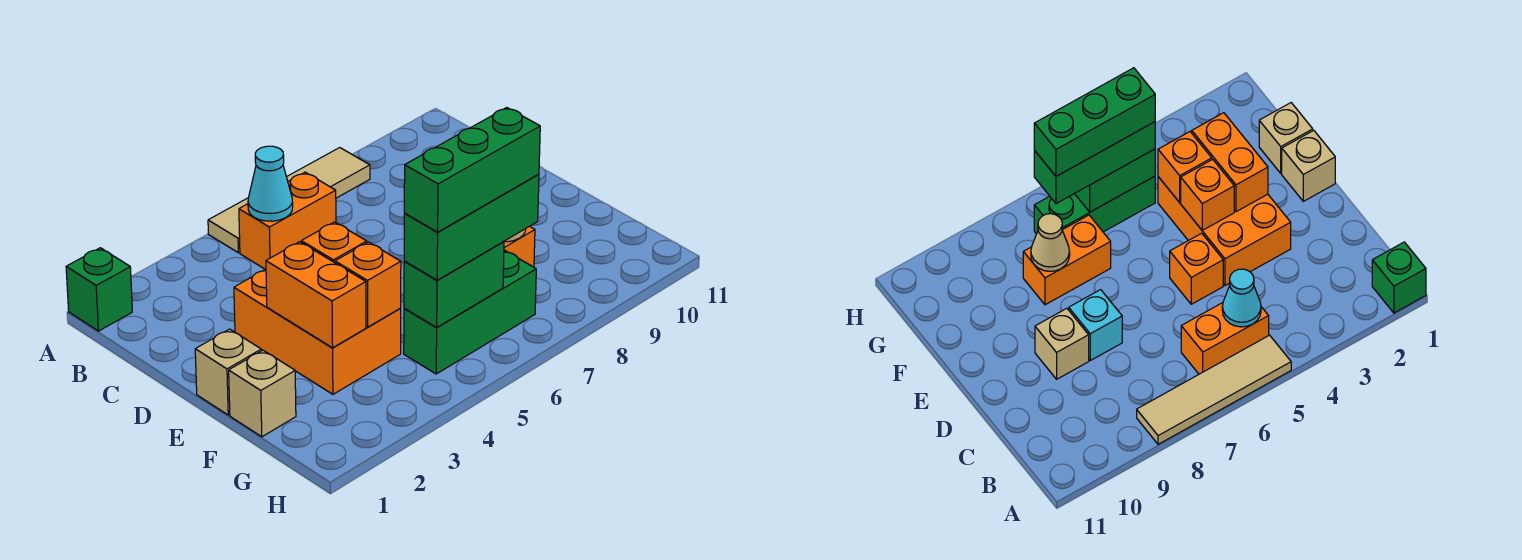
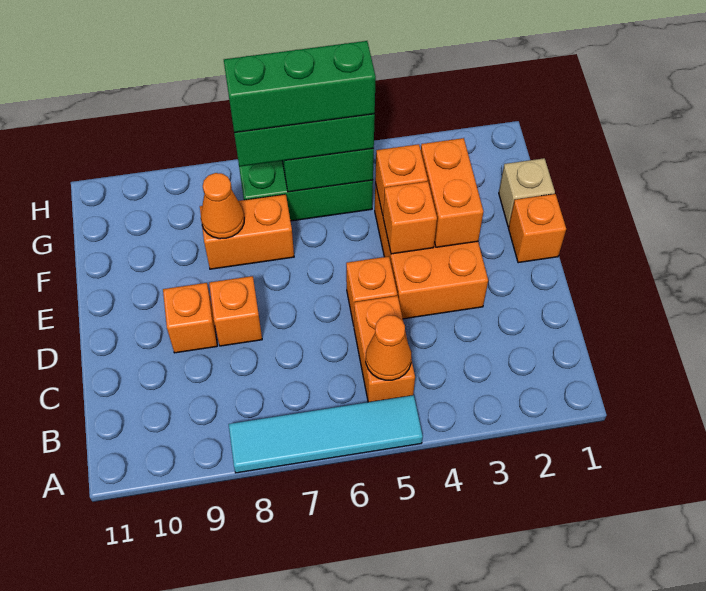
green 1x1 brick [66,248,132,331] -> none
tan 1x4 tile [208,148,370,253] -> cyan 1x4 tile [229,395,423,473]
orange 1x2 brick [239,172,336,269] -> orange 1x2 brick turned to [354,296,415,402]
cyan 1x1 cone [248,146,293,221] -> orange 1x1 cone [366,315,412,380]
cyan 1x1 brick [1069,290,1122,360] -> orange 1x1 brick [209,276,262,346]
tan 1x1 brick [1035,308,1089,379] -> orange 1x1 brick [163,283,217,353]
tan 1x1 brick [195,329,261,415] -> orange 1x1 brick [508,194,566,263]
tan 1x1 cone [1031,214,1070,271] -> orange 1x1 cone [201,173,244,239]

